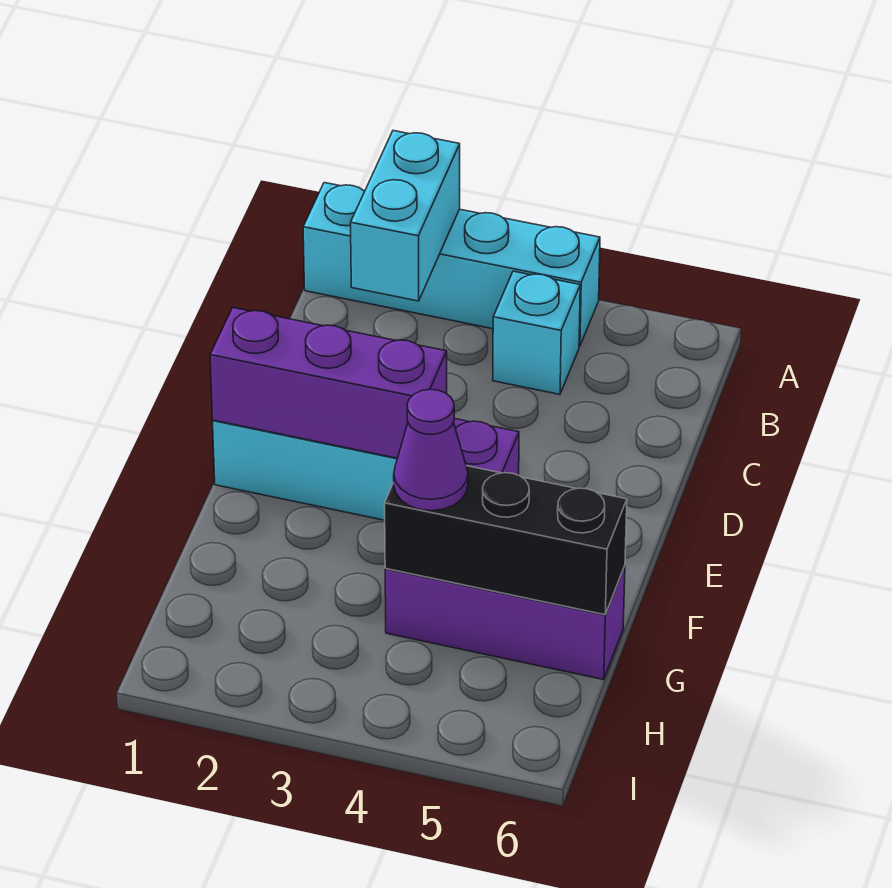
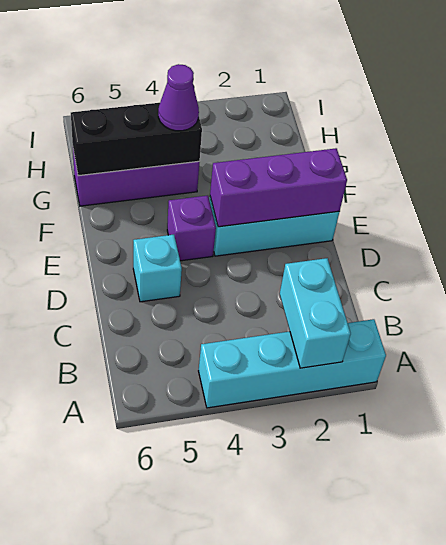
cyan 1x1 brick [493,271,580,394] -> cyan 1x1 brick moved to [133,235,182,302]

